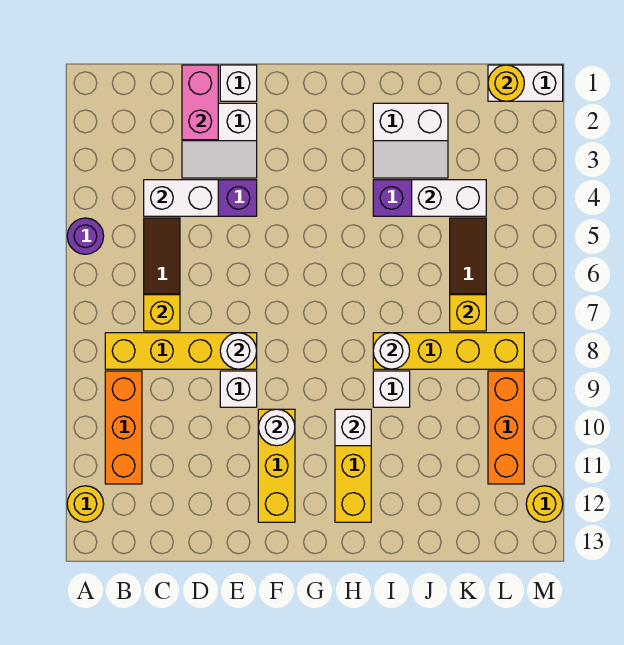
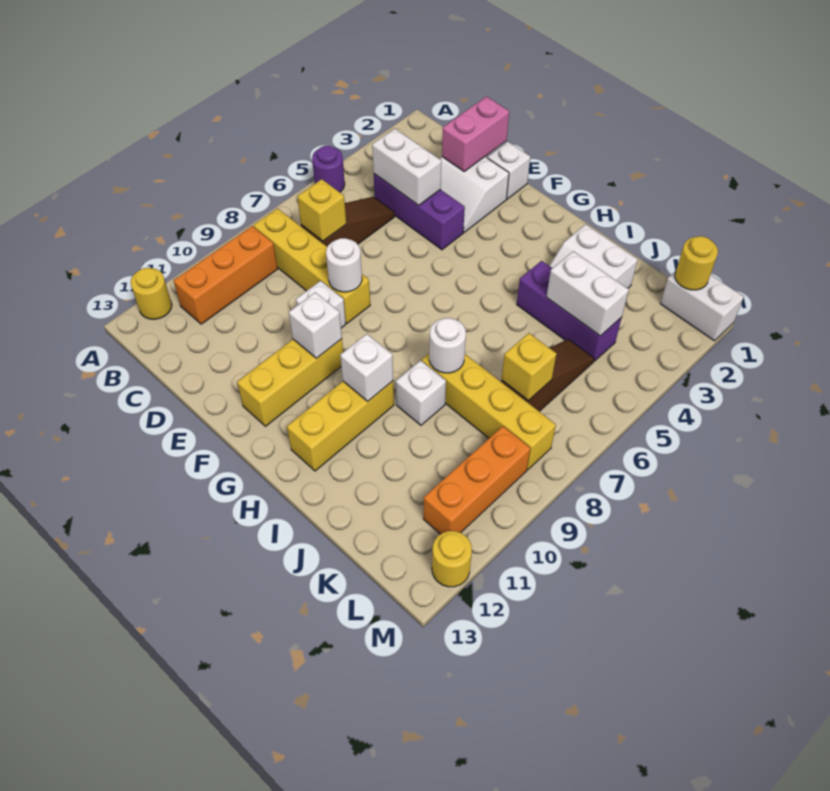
white 1x1 round brick [258,409,295,446] -> white 1x1 brick [289,292,342,358]

